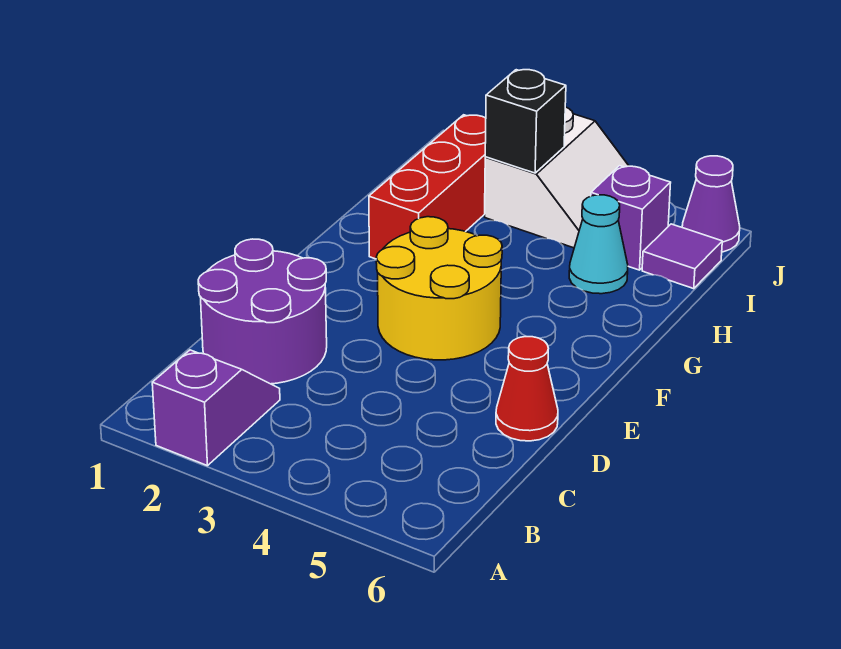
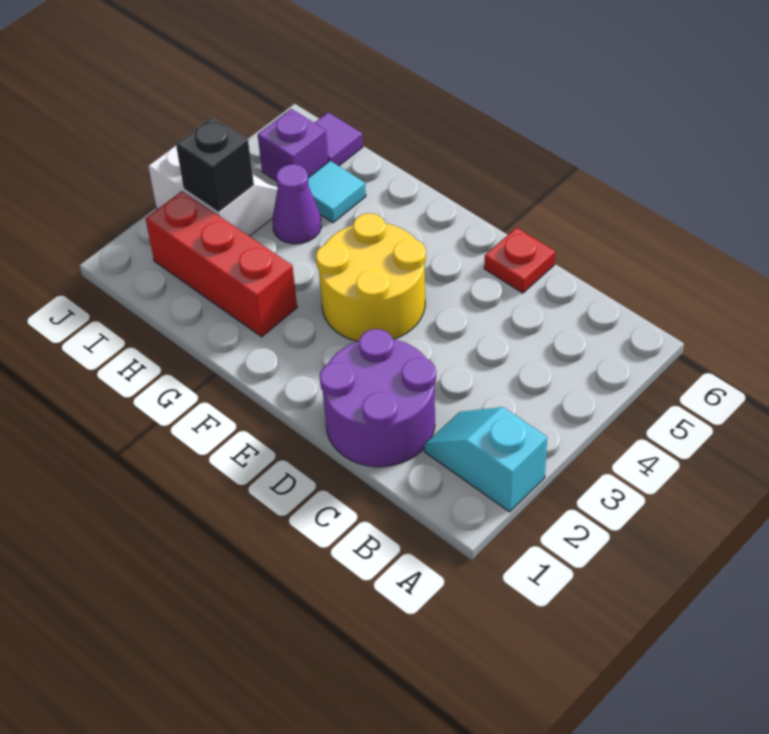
purple 1x2 slope [152,350,280,466] -> cyan 1x2 slope [424,407,547,512]
red 1x1 cone [496,337,558,441] -> red 1x1 plate [484,228,555,293]
cyan 1x1 cone [569,195,628,294] -> cyan 1x1 tile [308,161,366,223]
purple 1x1 cone [682,156,740,252] -> purple 1x1 cone moved to [273,164,321,244]

